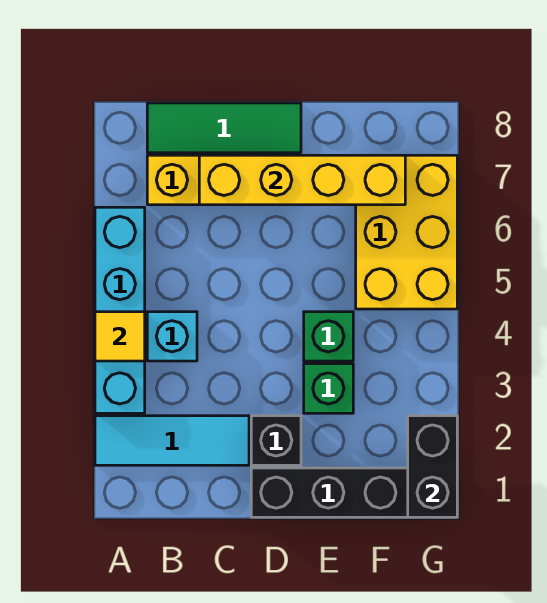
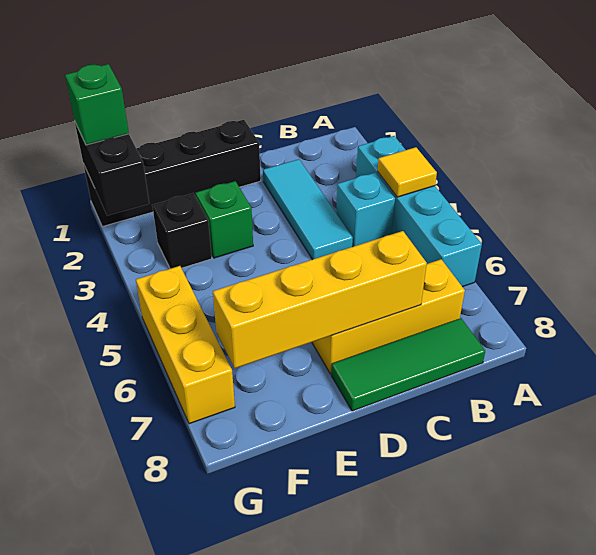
cyan 1x3 tile [95,416,249,465] -> cyan 1x3 tile turned to [263,159,353,260]
black 1x1 brick [251,416,301,465] -> black 1x1 brick moved to [152,193,212,269]
green 1x1 brick [304,312,353,361] -> green 1x1 brick moved to [65,64,129,145]
yellow 2x3 brick [356,155,457,309] -> yellow 1x3 brick [136,266,235,424]

